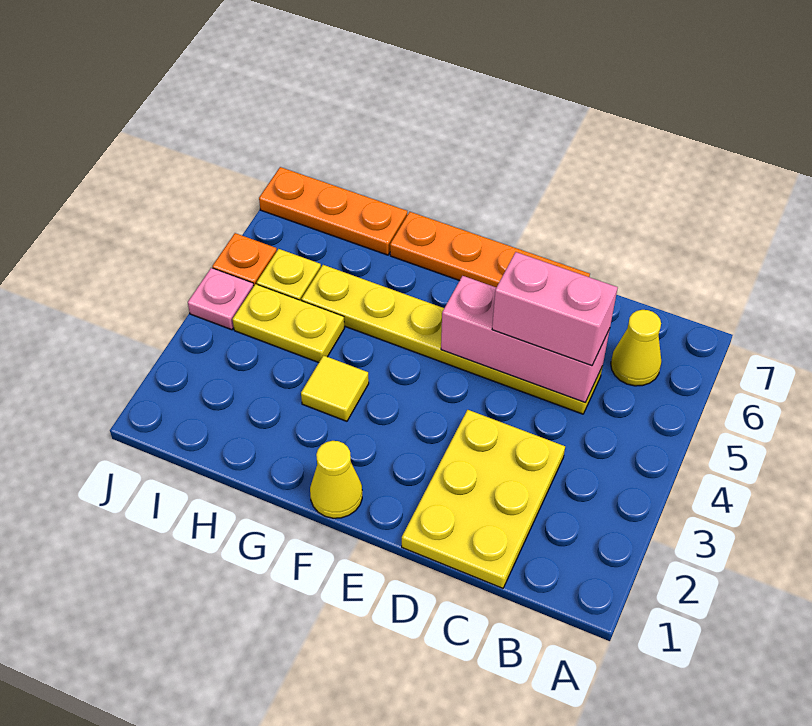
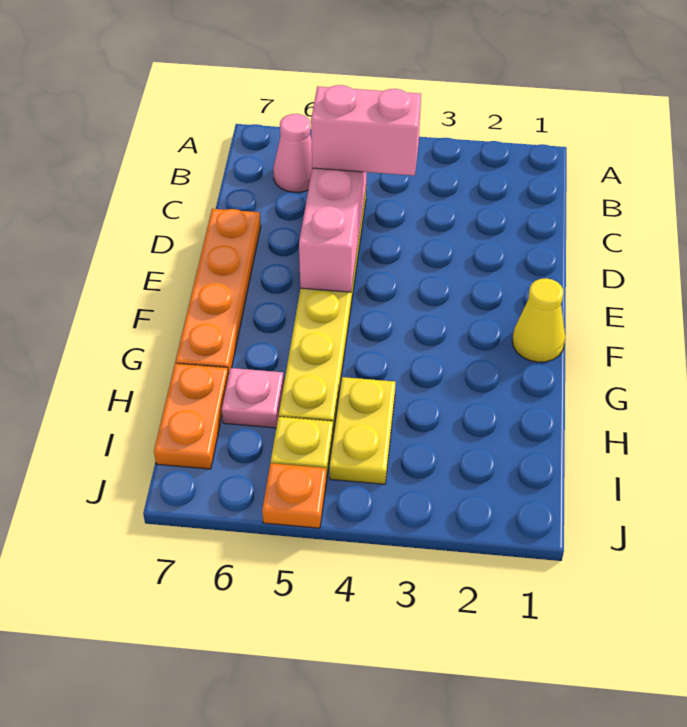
yellow 1x1 cone [611,310,661,386] -> pink 1x1 cone [273,114,312,192]
yellow 2x3 plate [402,410,565,588] -> none
pink 1x2 brick [492,252,618,366] -> pink 1x2 brick turned to [311,85,421,176]
yellow 1x1 tile [301,356,369,421] -> none
orange 1x3 plate [259,167,407,255] -> orange 1x2 plate [154,363,228,469]
pink 1x1 plate [188,268,254,330] -> pink 1x1 plate moved to [222,368,284,428]

